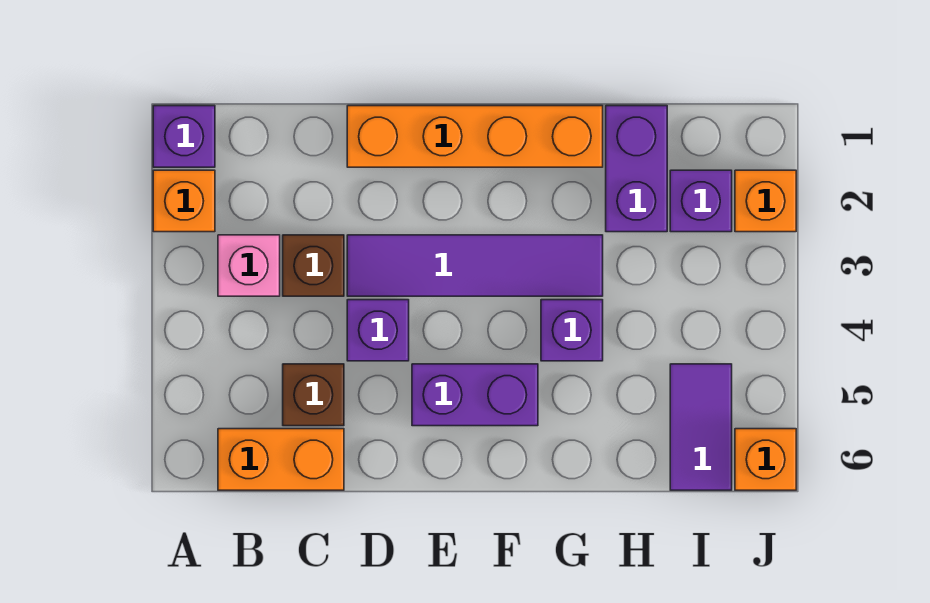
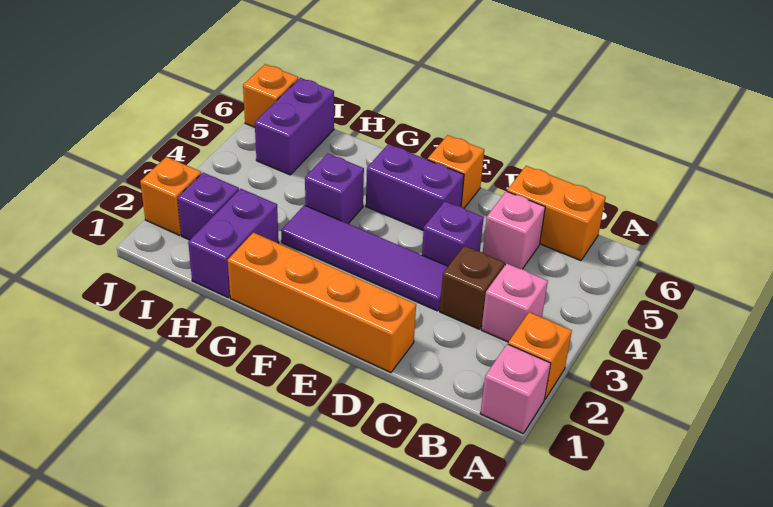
purple 1x1 brick [153,106,215,167] -> pink 1x1 brick [480,344,551,433]
brown 1x1 brick [283,364,344,426] -> pink 1x1 brick [483,191,545,269]
none -> orange 1x1 brick [428,135,484,208]
purple 1x2 tile [670,364,732,490] -> purple 1x2 brick [255,78,334,175]

